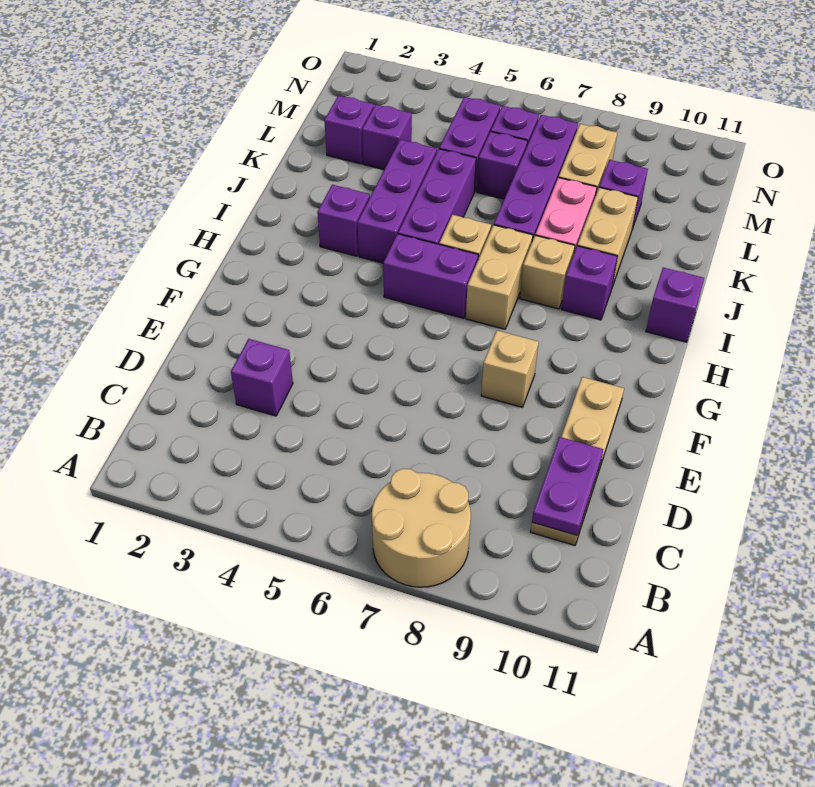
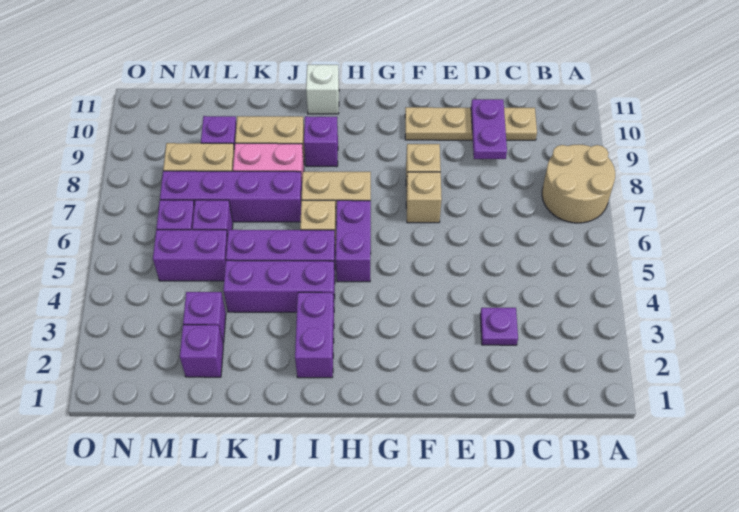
purple 1x2 plate [532,437,604,535] -> purple 1x2 plate turned to [471,99,507,159]
purple 1x1 brick [231,339,293,416] -> purple 1x1 plate [480,308,518,345]
purple 1x1 brick [317,185,370,256] -> purple 1x2 brick [295,292,334,378]
tan 1x1 brick [520,235,575,309] -> tan 1x1 brick moved to [406,172,442,223]
purple 1x1 brick [646,268,704,342] -> white 1x1 brick [306,65,339,114]

